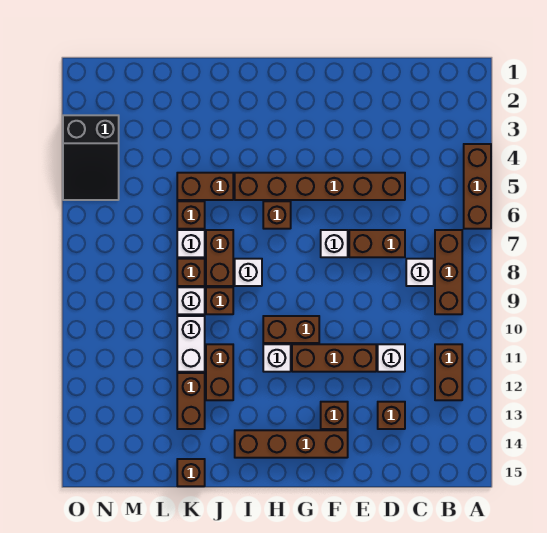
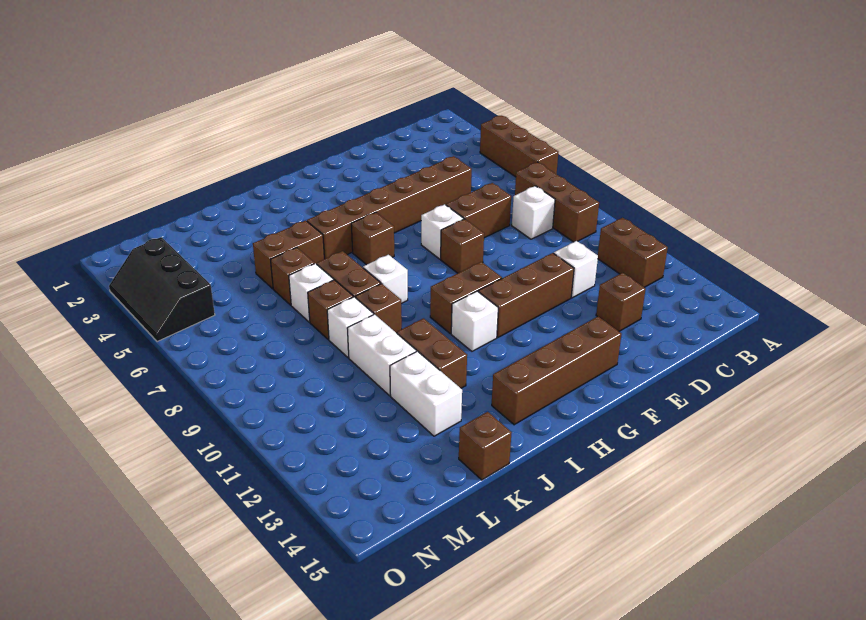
brown 1x1 brick [321,402,348,429] -> brown 1x1 brick moved to [441,219,484,273]
brown 1x2 brick [177,373,205,429] -> white 1x2 brick [390,351,462,436]
black 2x3 slope [63,115,119,200] -> black 2x3 slope turned to [109,237,215,342]

